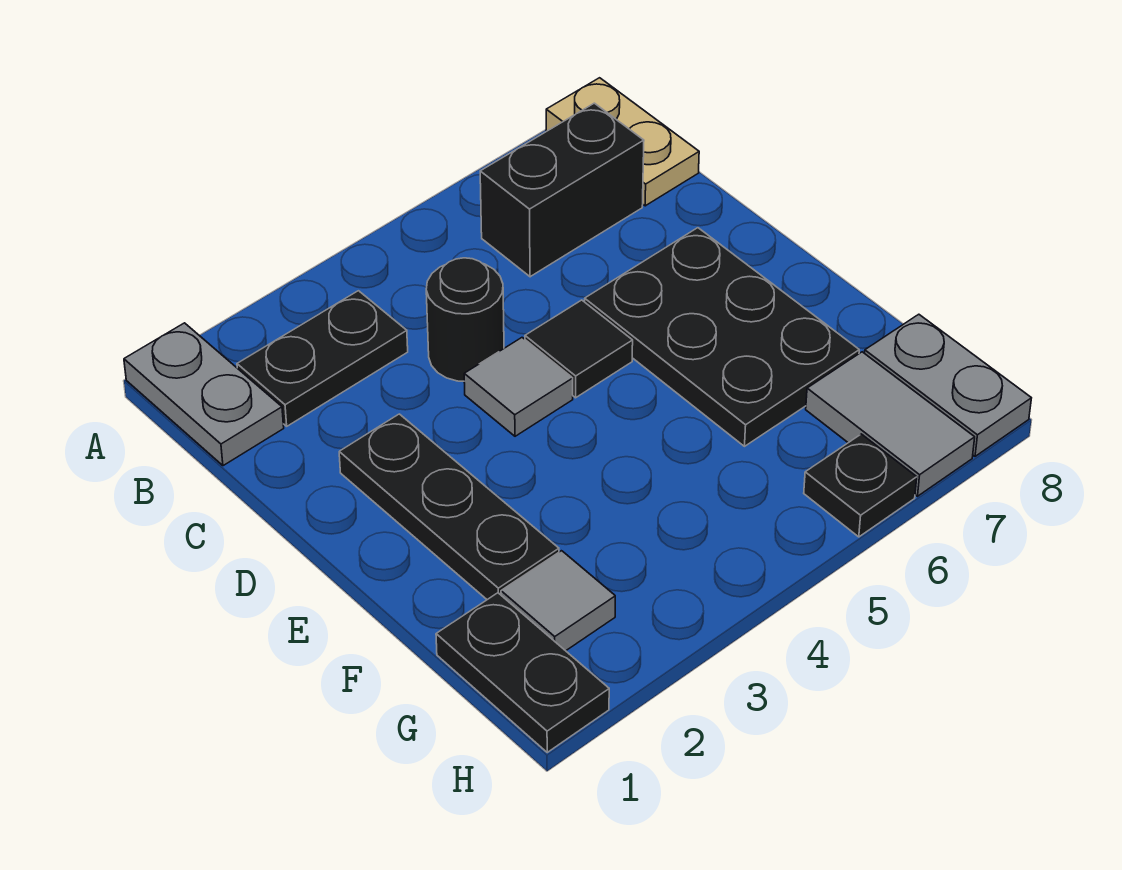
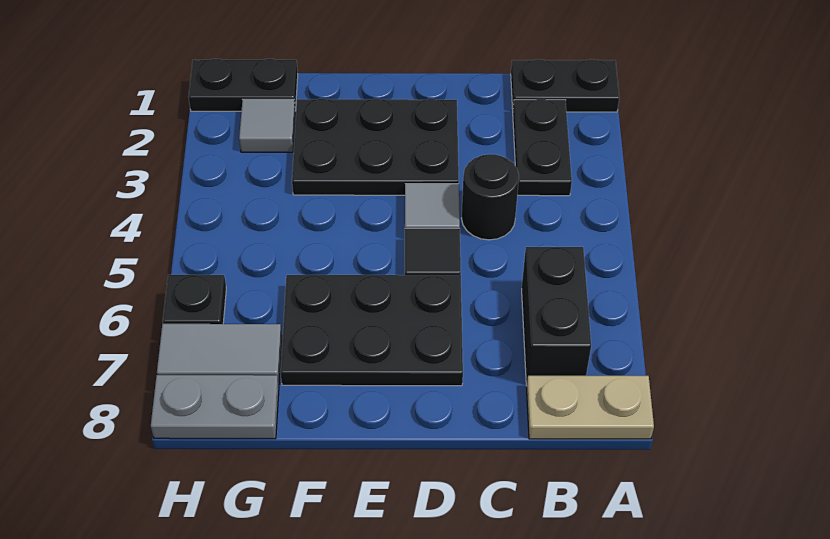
grey 1x2 plate [124,323,284,466] -> black 1x2 plate [511,59,619,112]
black 1x3 plate [339,414,559,600] -> black 2x3 plate [292,99,459,195]

